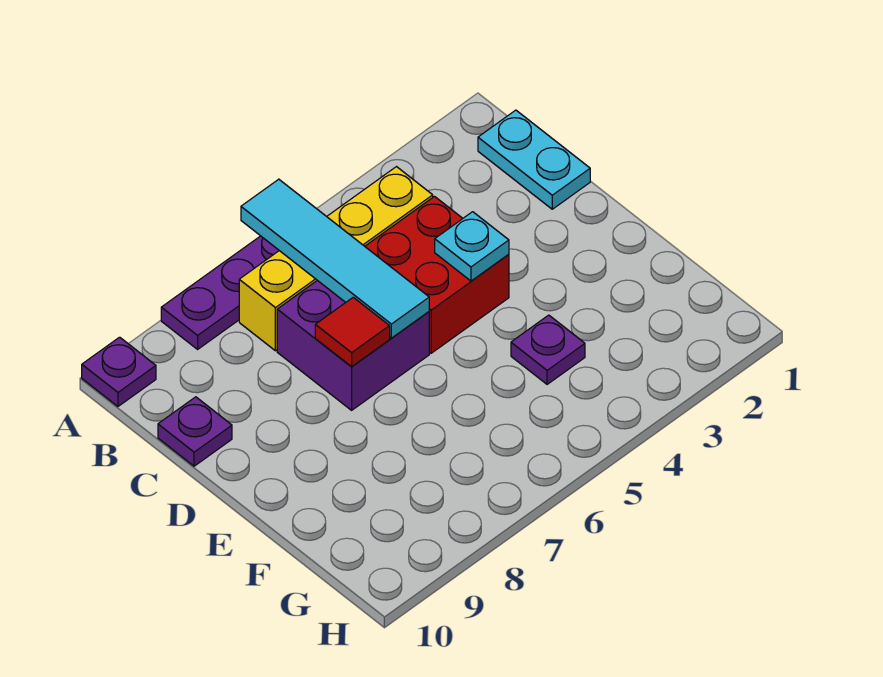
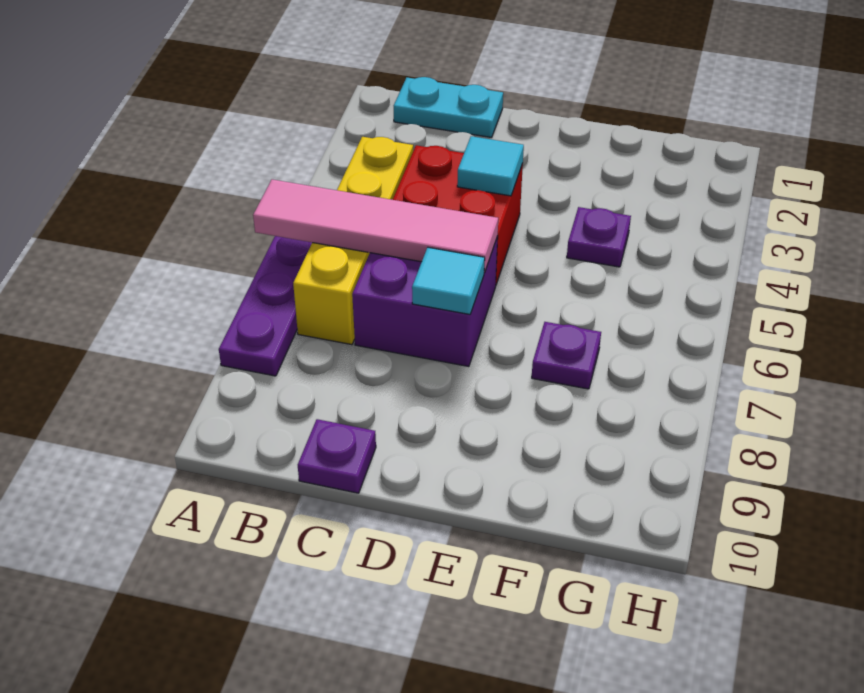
cyan 1x4 tile [241,179,429,338] -> pink 1x4 tile [253,179,498,273]
purple 1x1 plate [82,337,156,406] -> purple 1x1 plate moved to [532,322,601,389]
cyan 1x1 plate [435,212,509,281] -> cyan 1x1 tile [457,136,524,196]
red 1x1 tile [315,297,390,367] -> cyan 1x1 tile [412,247,485,314]

